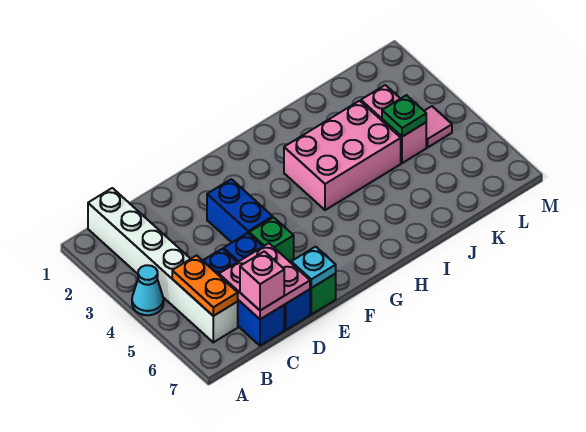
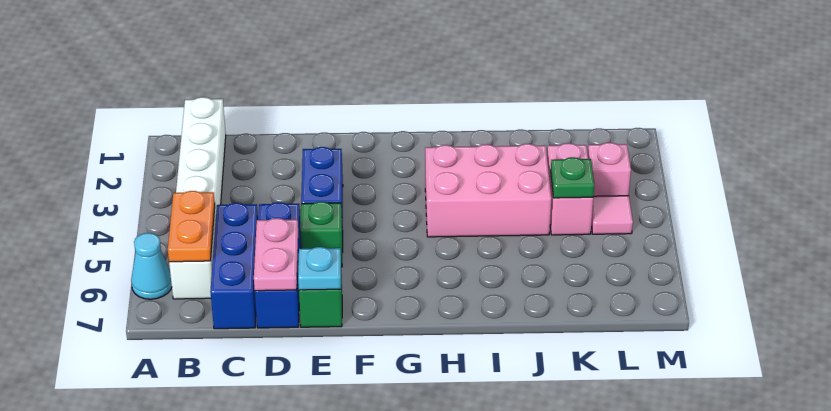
cyan 1x1 cone [132,265,164,315] -> cyan 1x1 cone moved to [131,233,172,299]
pink 2x2 plate [219,243,310,319] -> pink 1x2 plate [254,218,298,291]
pink 1x1 brick [240,251,284,310] -> pink 1x1 brick moved to [588,143,631,196]

